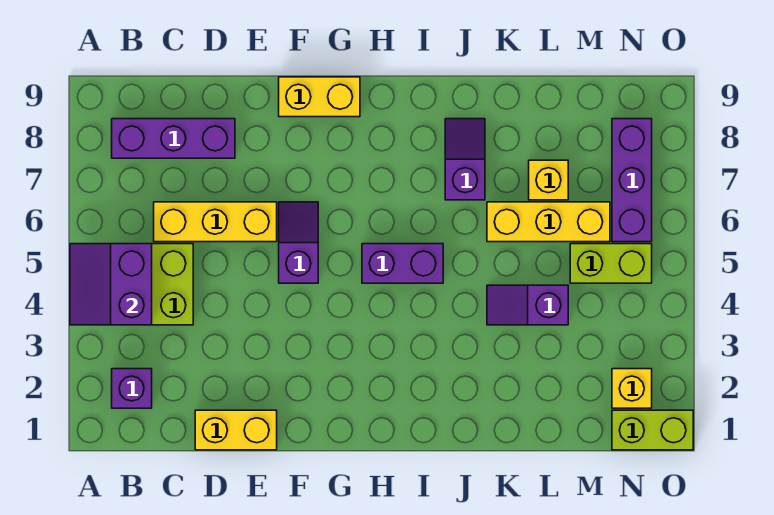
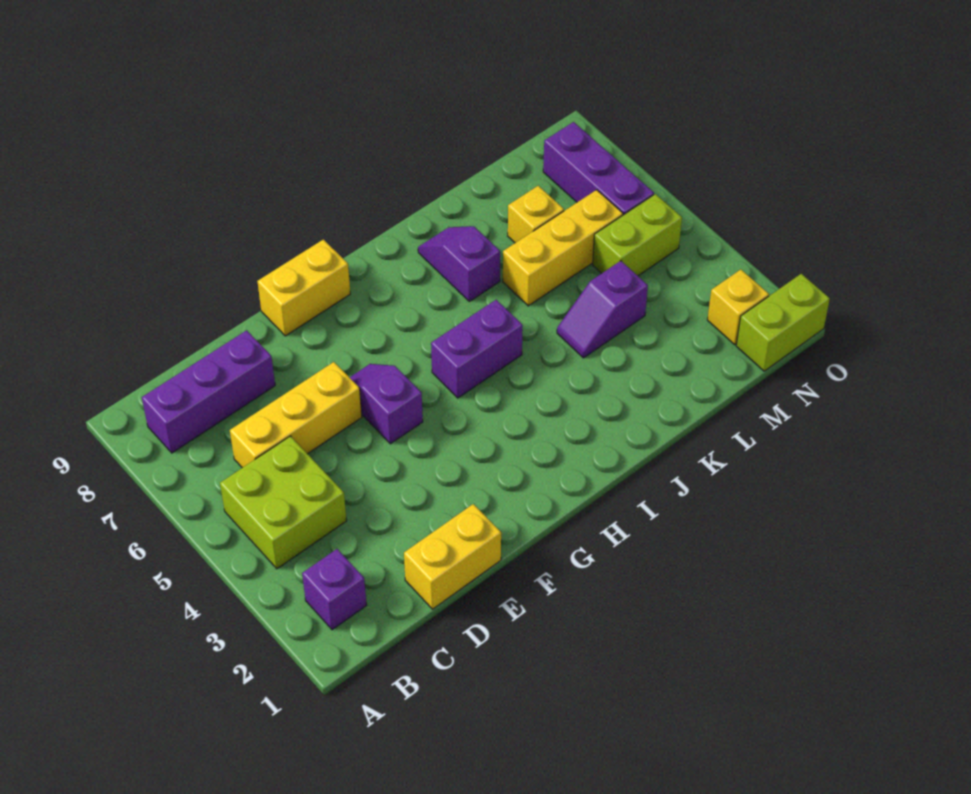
purple 2x2 slope [70,244,152,325] -> none

